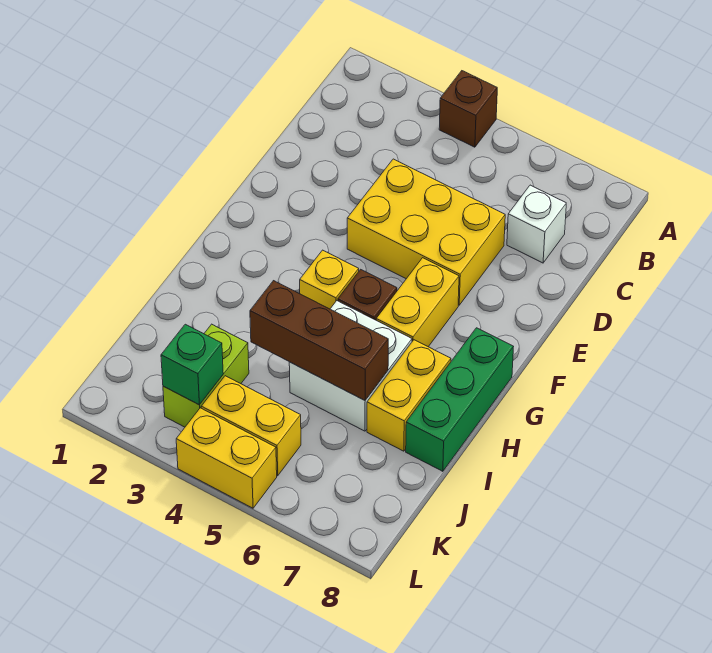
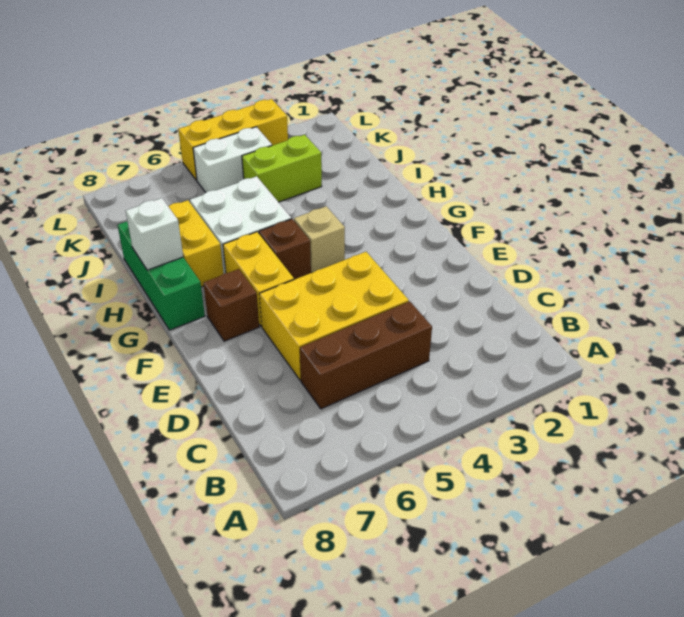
brown 1x1 brick [439,71,497,147] -> brown 1x1 brick moved to [203,269,259,341]
white 1x1 brick [507,185,566,263] -> white 1x1 brick moved to [126,198,183,270]
yellow 1x1 brick [300,250,359,309] -> tan 1x1 brick [294,206,345,273]
brown 1x3 brick [250,281,388,400] -> brown 1x3 brick moved to [300,301,432,409]
lime 1x2 brick [163,324,249,427] -> lime 1x2 brick turned to [242,135,322,202]
green 1x1 brick [161,324,223,405] -> none
yellow 1x2 brick [201,376,301,476] -> white 1x2 brick [193,127,272,193]
yellow 1x2 brick [176,408,277,508] -> yellow 1x3 brick [178,99,288,181]

